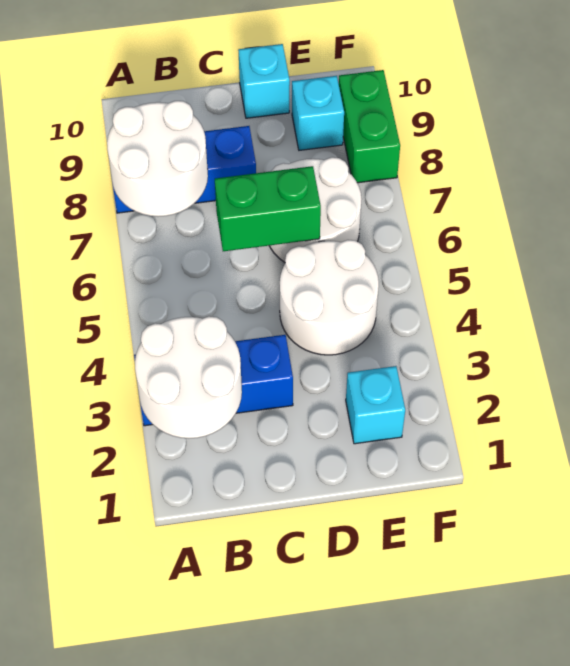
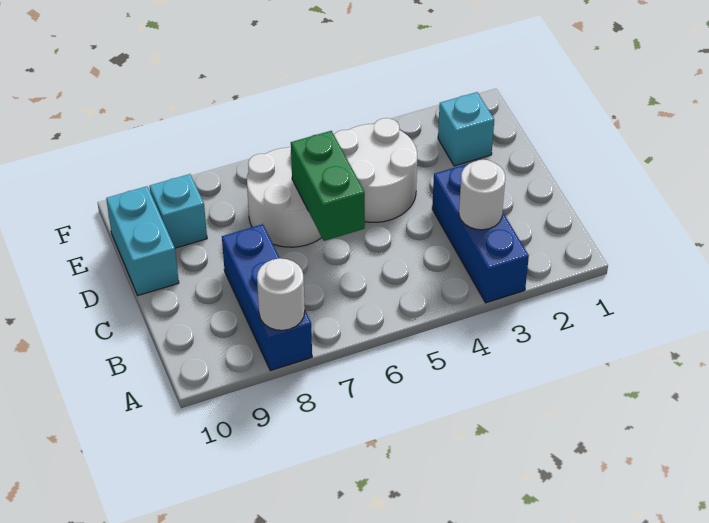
white 2x2 round brick [135,316,242,438] -> white 1x1 round brick [459,160,505,230]
white 2x2 round brick [107,101,208,217] -> white 1x1 round brick [257,258,305,330]
cyan 1x1 brick [238,44,290,118] -> cyan 1x2 brick [106,186,179,295]
green 1x2 brick [339,70,400,183] -> none

